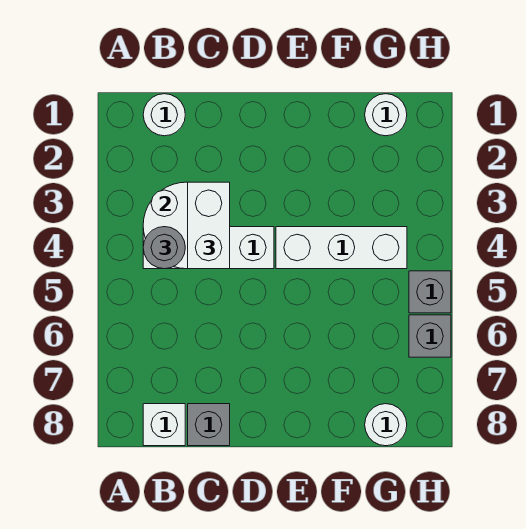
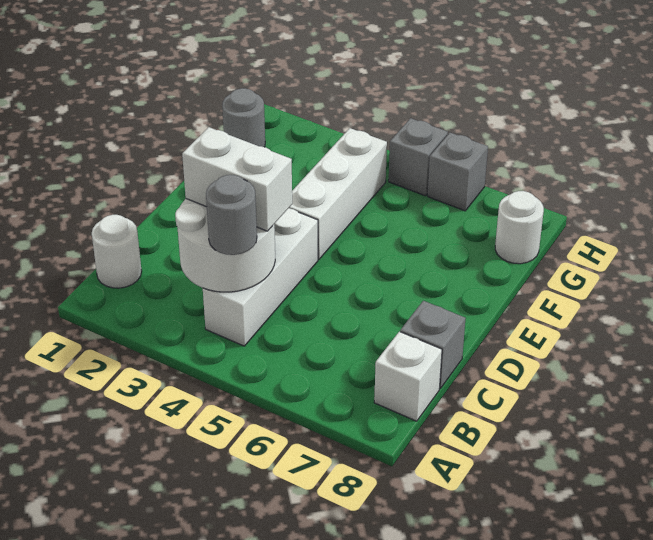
white 1x1 round brick [365,94,407,136] -> grey 1x1 round brick [222,88,265,147]

